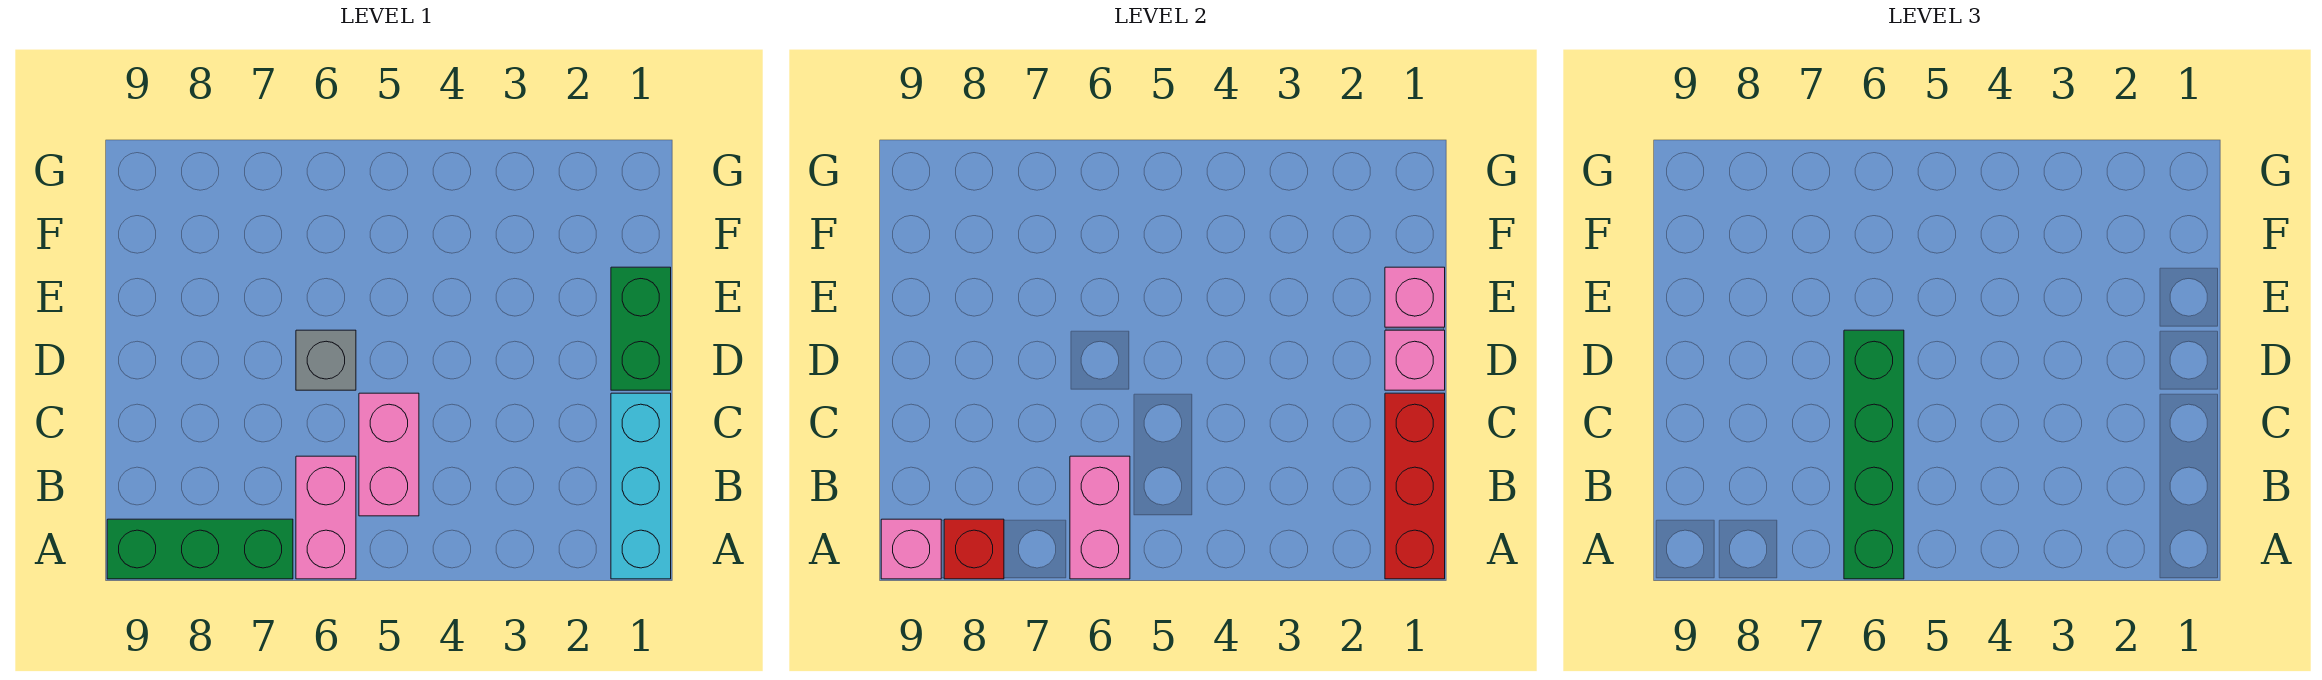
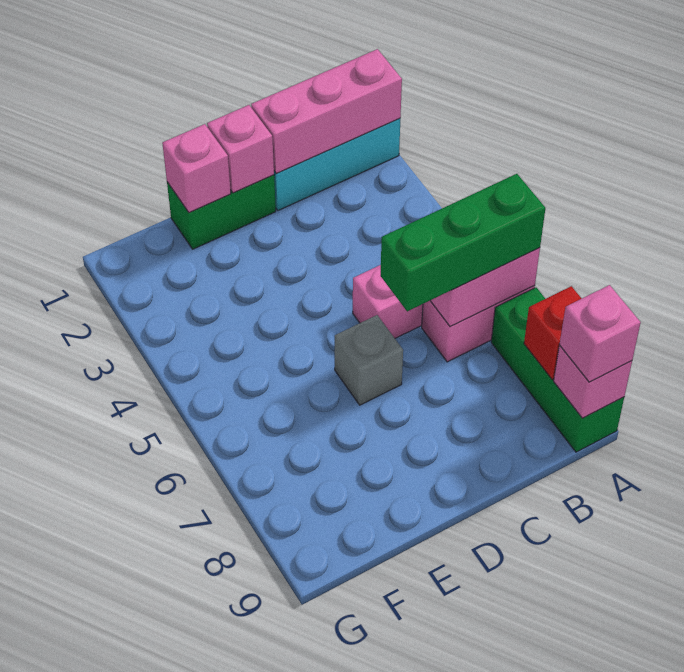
red 1x3 brick [1385,393,1445,579] -> pink 1x3 brick [251,49,402,174]
green 1x4 brick [1844,330,1904,579] -> green 1x3 brick [381,174,545,311]
none -> pink 1x1 brick [559,285,641,382]

